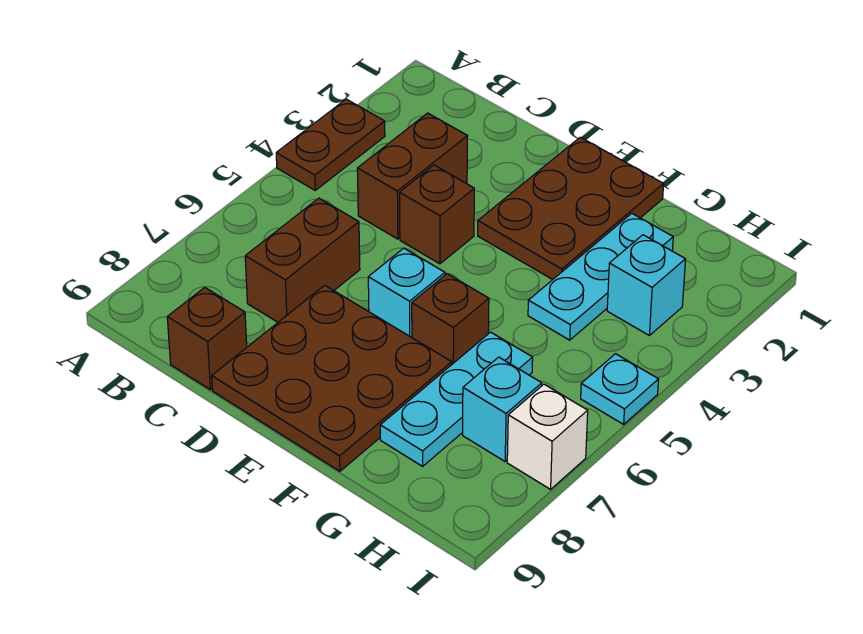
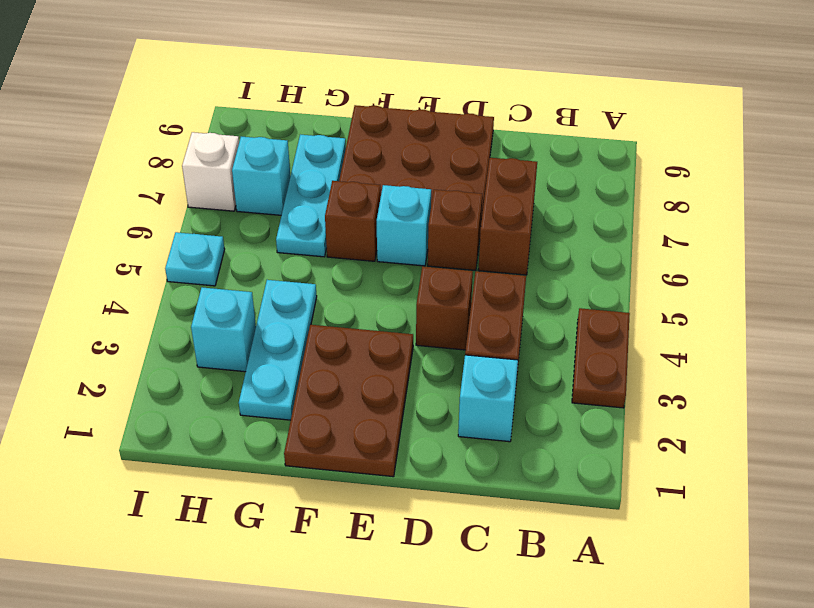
none -> cyan 1x1 brick [458,355,518,442]
brown 1x1 brick [167,287,247,390] -> brown 1x1 brick moved to [428,190,482,270]

